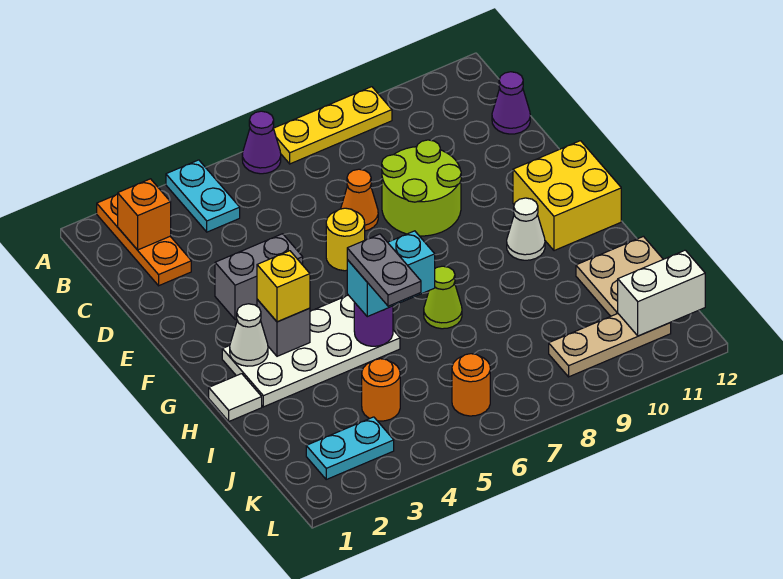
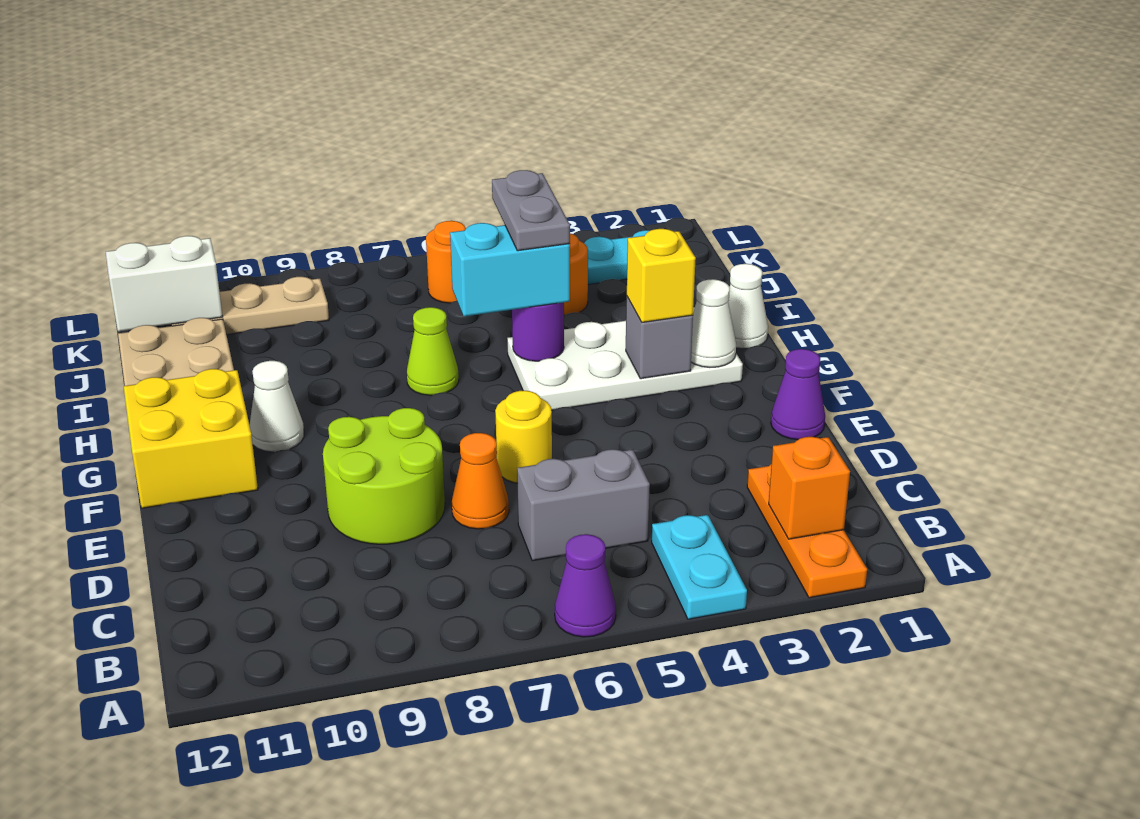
yellow 1x3 plate [274,87,392,164] -> none
purple 1x1 cone [492,72,530,134] -> purple 1x1 cone moved to [771,349,825,440]
grey 1x2 brick [215,234,303,320] -> grey 1x2 brick moved to [517,449,650,561]
white 1x1 tile [209,374,262,421] -> white 1x1 cone [728,264,768,349]

